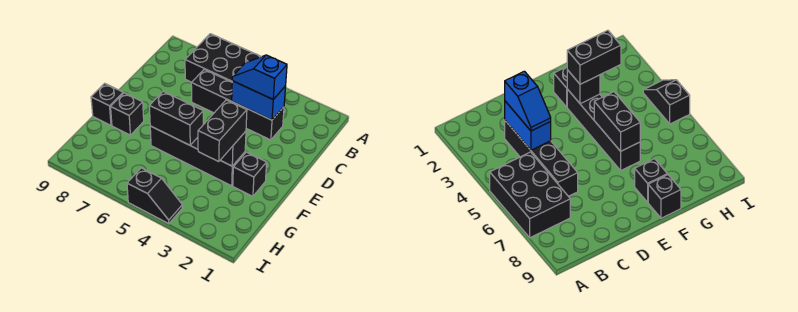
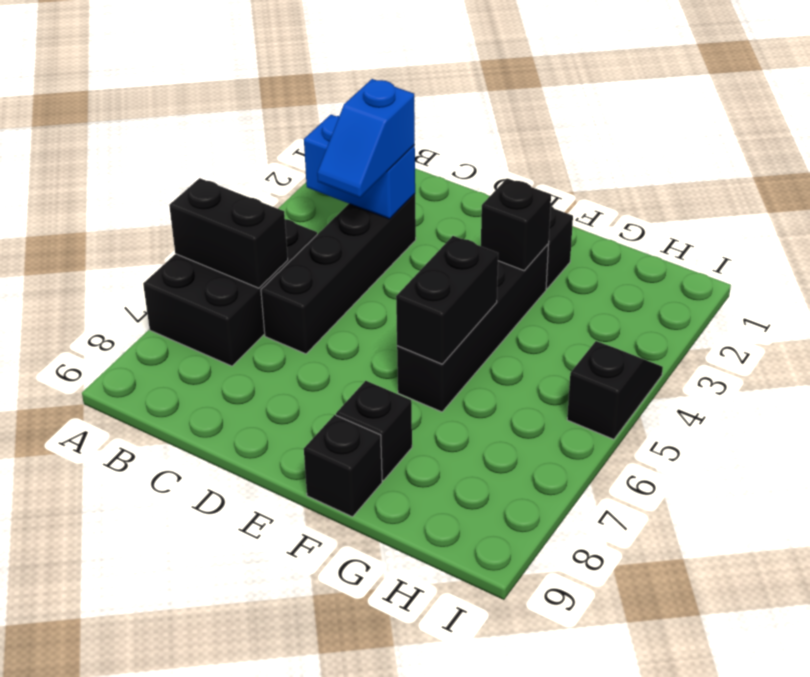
blue 1x2 brick [232,81,286,120] -> blue 1x2 brick turned to [304,115,415,219]
black 1x2 brick [198,100,247,162] -> black 1x2 brick moved to [169,178,288,288]

